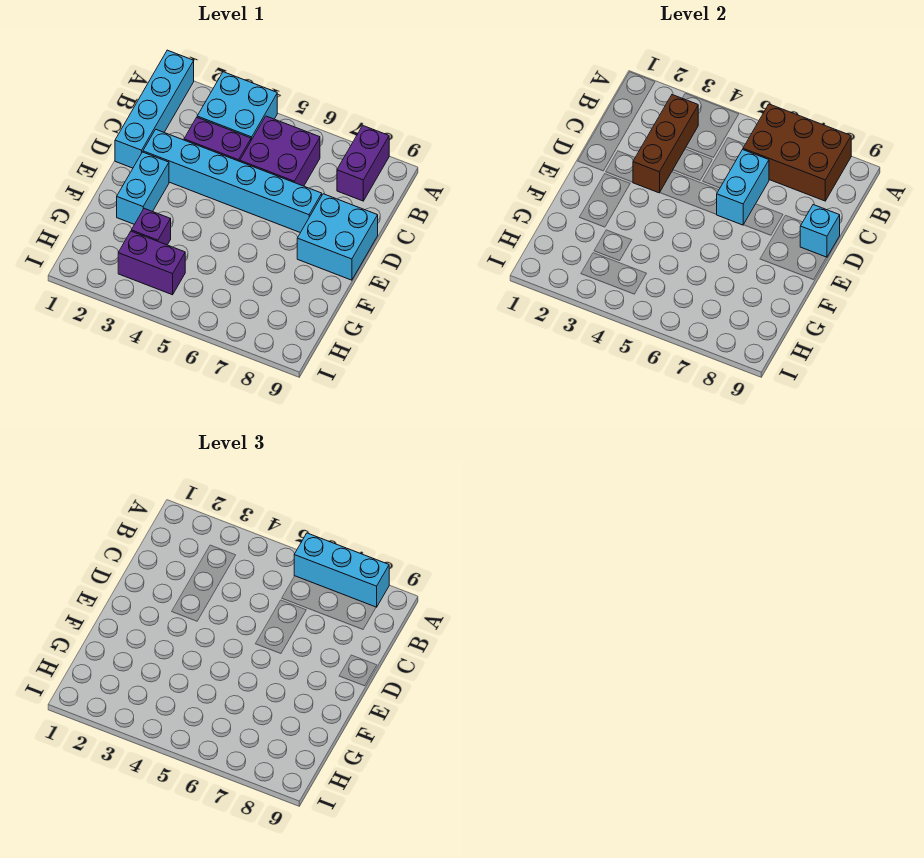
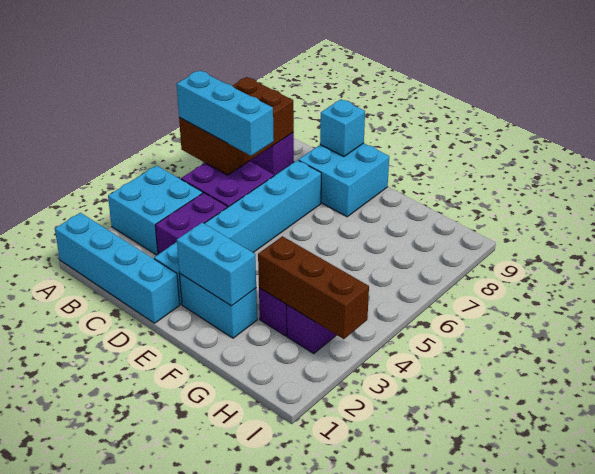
cyan 1x3 brick [294,533,389,607] -> cyan 1x3 brick turned to [177,70,274,156]
brown 1x3 brick [633,95,698,193] -> brown 1x3 brick moved to [258,236,369,339]
cyan 1x2 brick [716,150,769,225] -> cyan 1x2 brick moved to [177,223,256,306]

